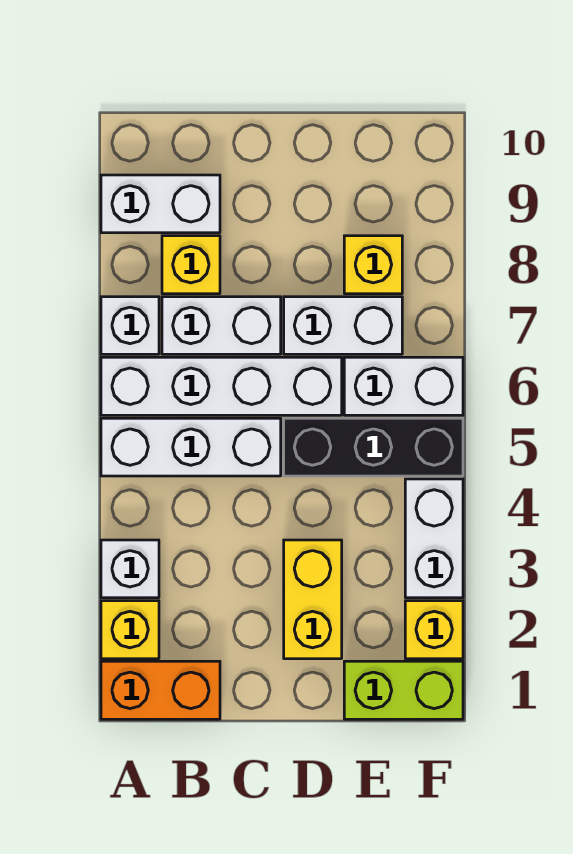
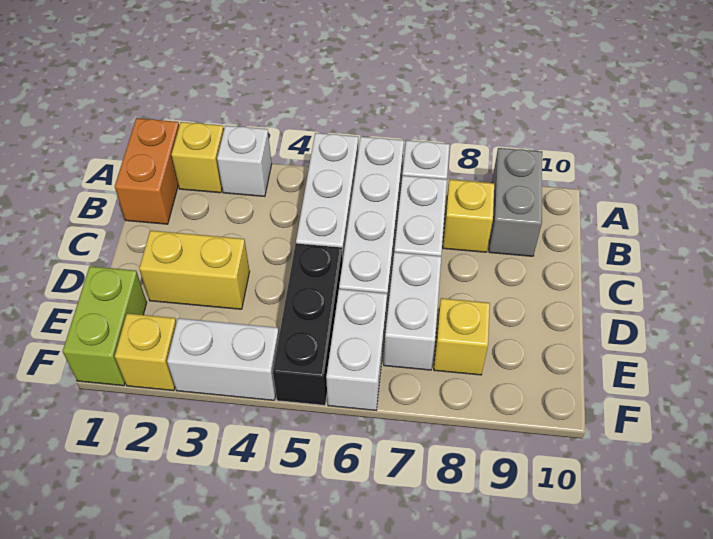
white 1x2 brick [101,175,220,233] -> grey 1x2 brick [489,148,542,256]

